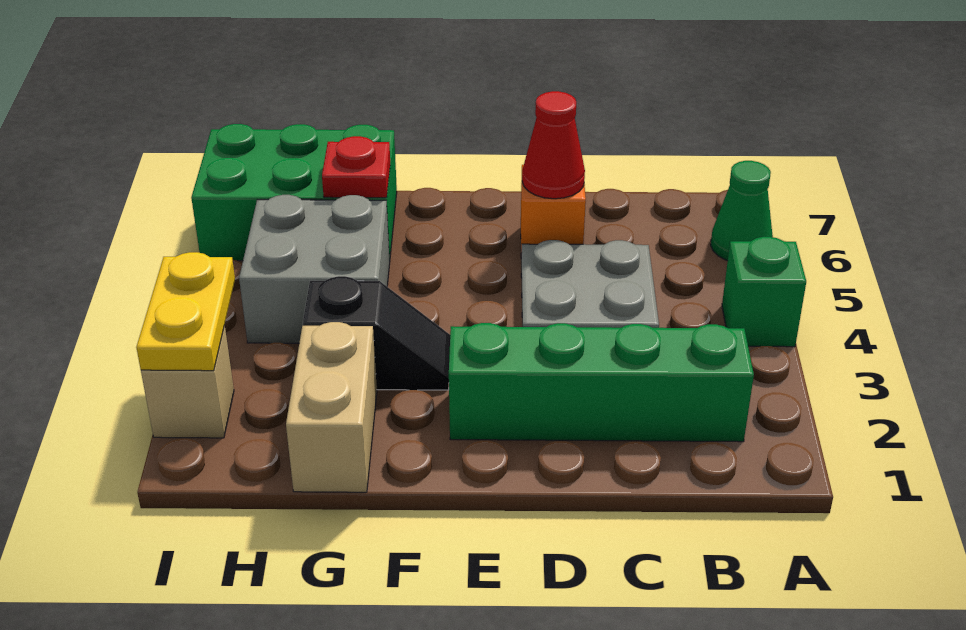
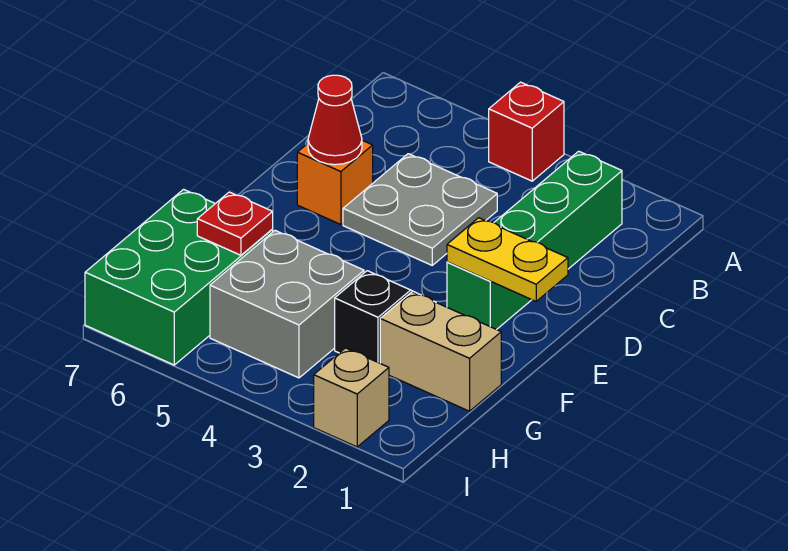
green 1x1 brick [722,237,806,347] -> red 1x1 brick [489,82,564,181]
green 1x1 cone [711,161,773,261] -> none
yellow 1x2 plate [136,252,235,371] -> yellow 1x2 plate moved to [447,218,568,301]

